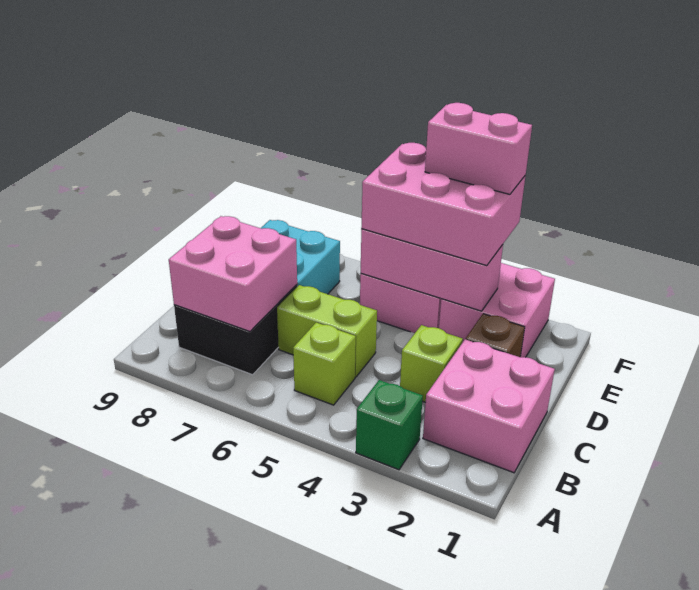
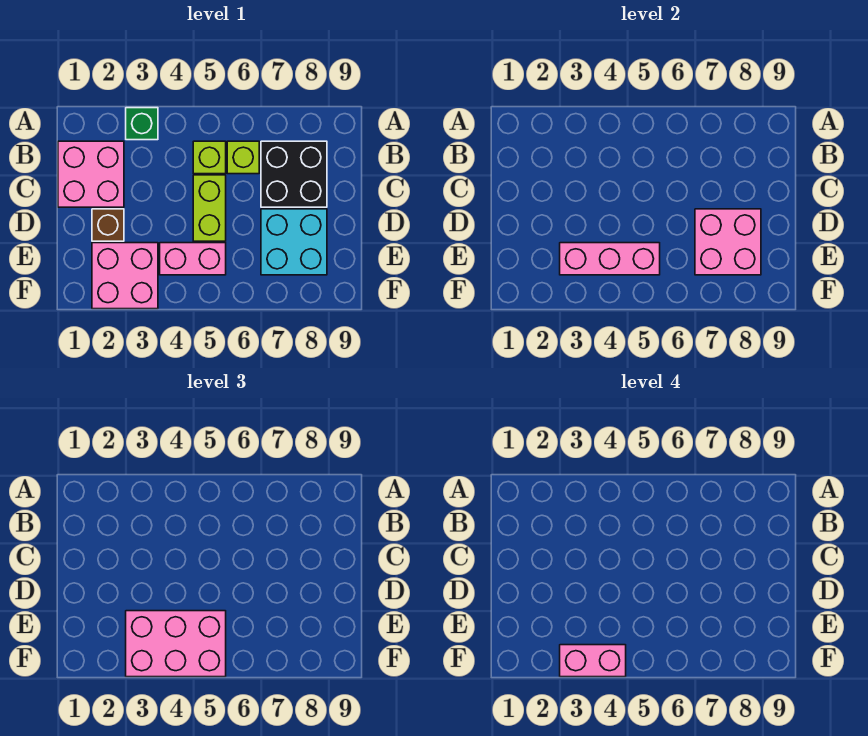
pink 2x2 brick [169,216,297,331] -> pink 2x2 brick moved to [695,209,761,275]
lime 1x1 brick [400,325,463,402] -> lime 1x1 brick moved to [227,141,259,174]
lime 1x2 brick [277,285,377,377] -> lime 1x2 brick turned to [193,175,226,241]

